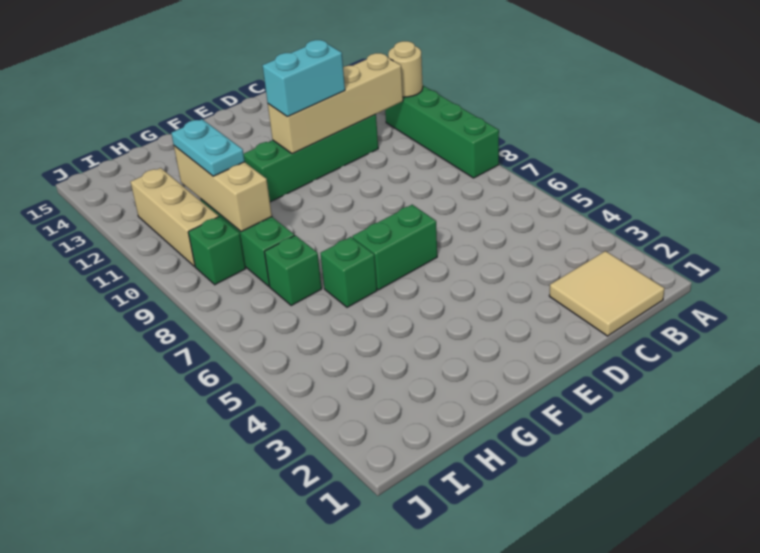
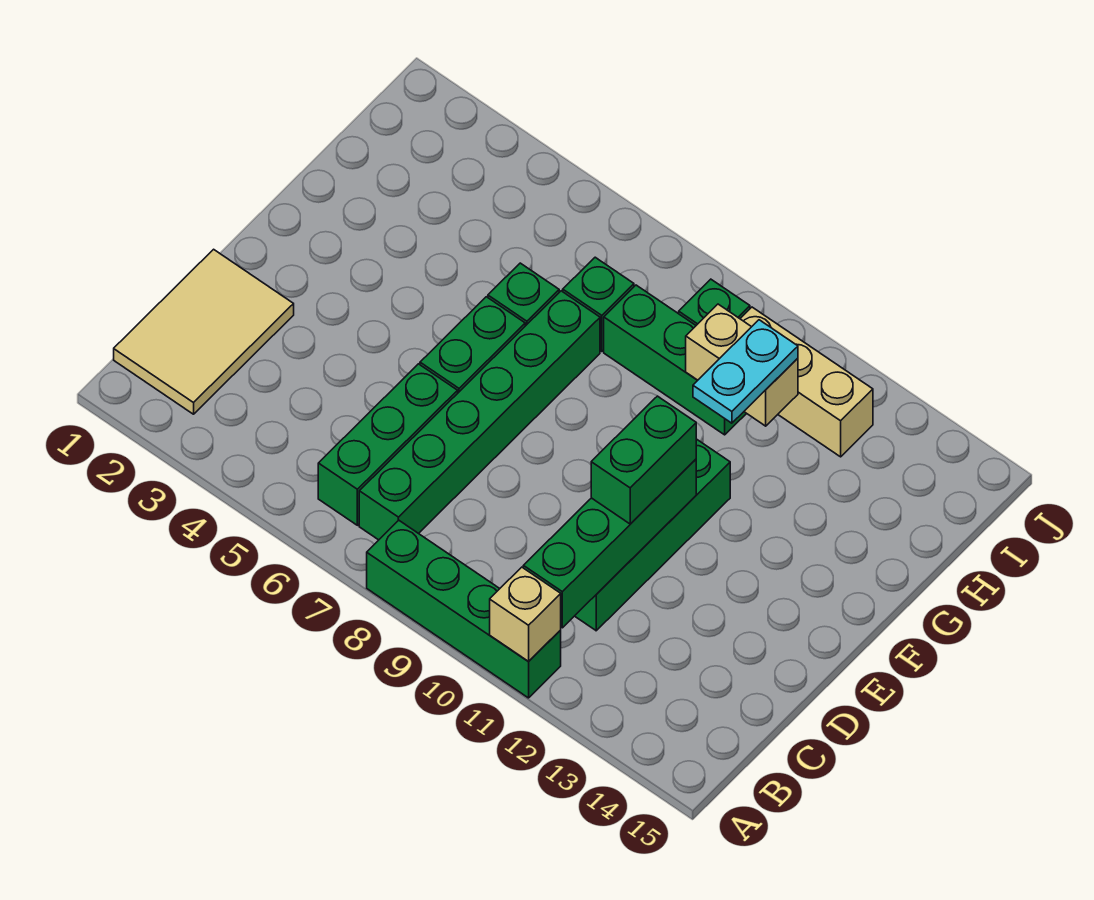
tan 1x1 round brick [388,41,423,97] -> tan 1x1 brick [490,567,561,662]
tan 2x2 tile [549,251,664,336] -> tan 2x3 tile [114,249,294,414]
none -> green 1x3 brick [318,364,458,525]
none -> green 1x6 brick [359,291,600,540]
tan 1x4 brick [268,53,403,154] -> green 1x4 brick [523,459,696,628]
cyan 1x2 brick [263,40,345,117] -> green 1x2 brick [591,396,696,524]
tan 1x3 brick [174,146,272,232] -> tan 1x2 brick [686,304,798,426]
cyan 1x2 plate [171,119,245,176] -> cyan 1x2 plate turned to [693,320,798,423]

